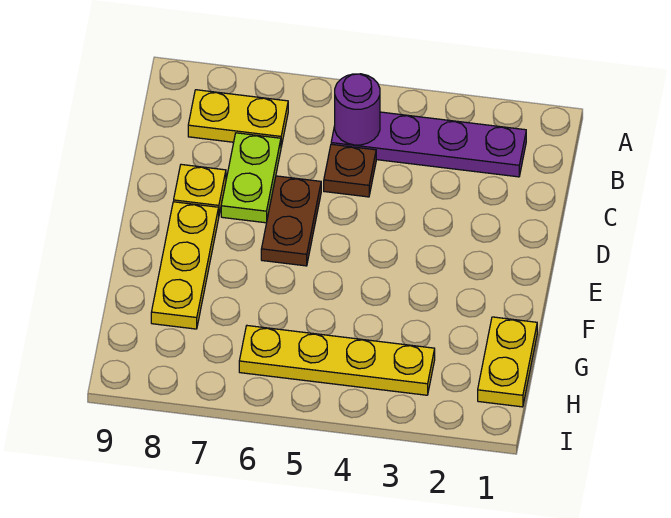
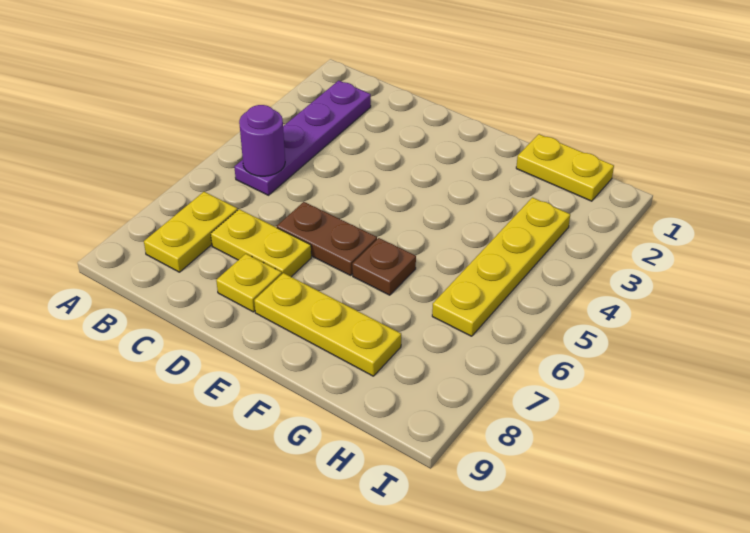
brown 1x1 plate [324,144,376,197] -> brown 1x1 plate moved to [352,238,416,295]
lime 1x2 plate [221,133,281,223] -> yellow 1x2 plate [211,209,311,277]

